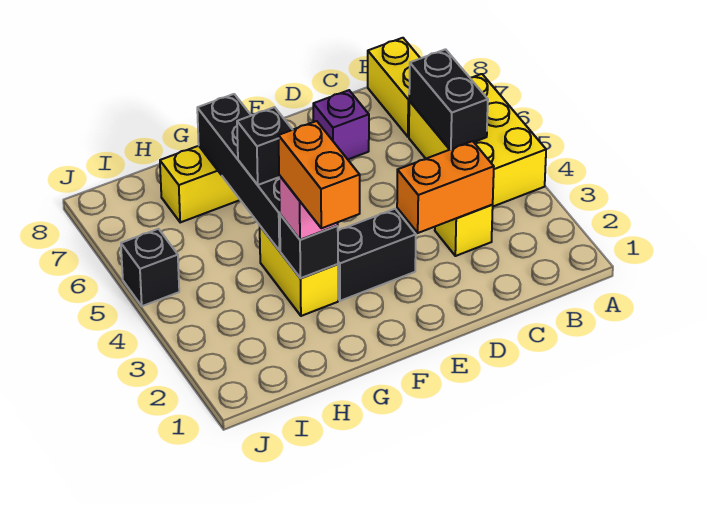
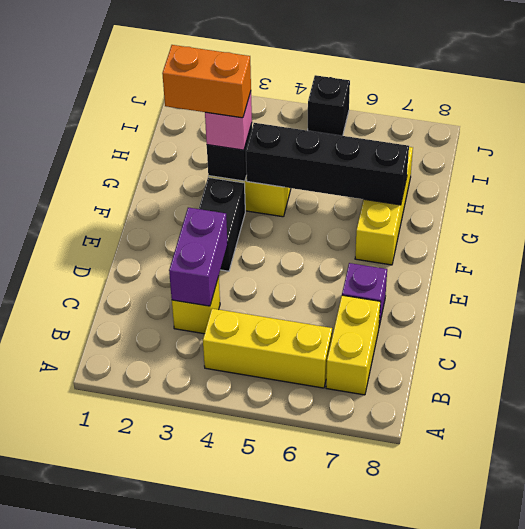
yellow 2x3 brick [409,74,546,206] -> yellow 1x3 brick [203,309,332,388]
black 1x2 brick [409,49,488,149] -> none
yellow 1x2 brick [368,38,420,137] -> yellow 1x2 brick turned to [326,295,381,395]
orange 1x2 brick [397,141,494,233] -> purple 1x2 brick [169,208,228,306]
black 1x1 brick [237,107,292,185] -> none

